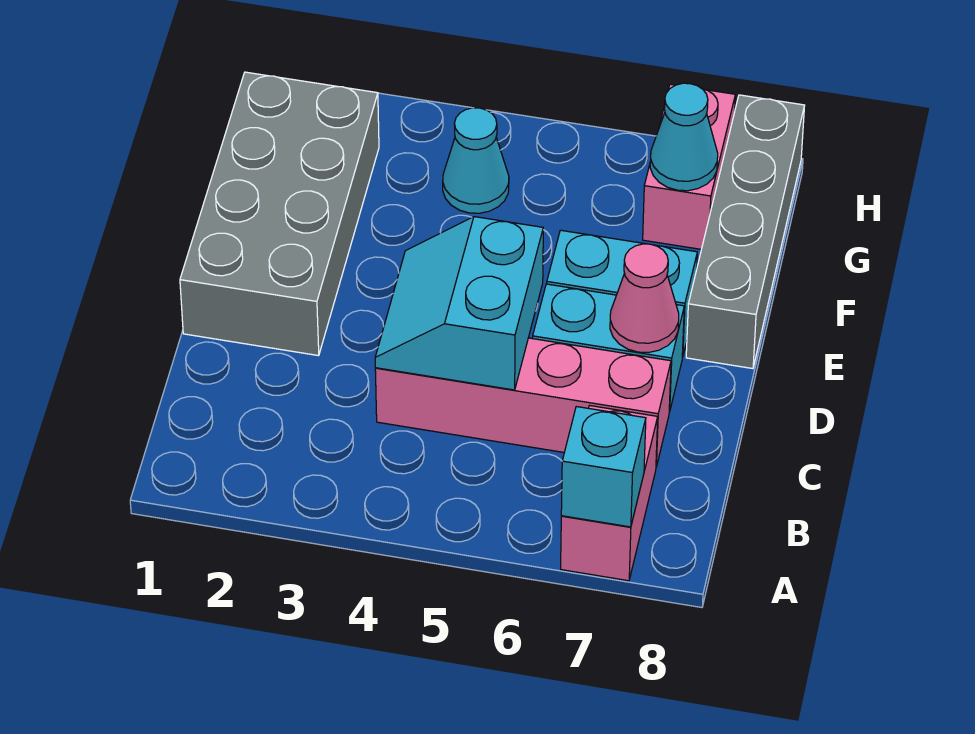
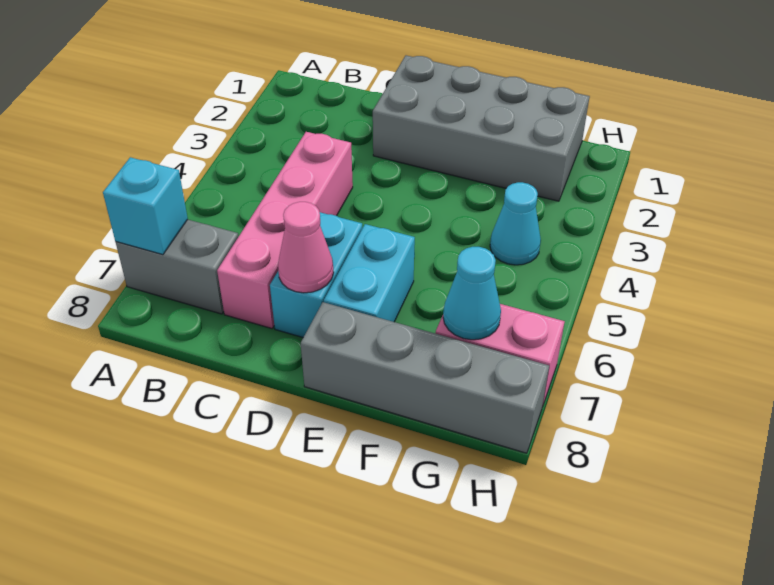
pink 1x2 brick [561,406,658,581] -> grey 1x2 brick [116,220,239,314]
cyan 2x2 slope [375,217,543,390] -> none

